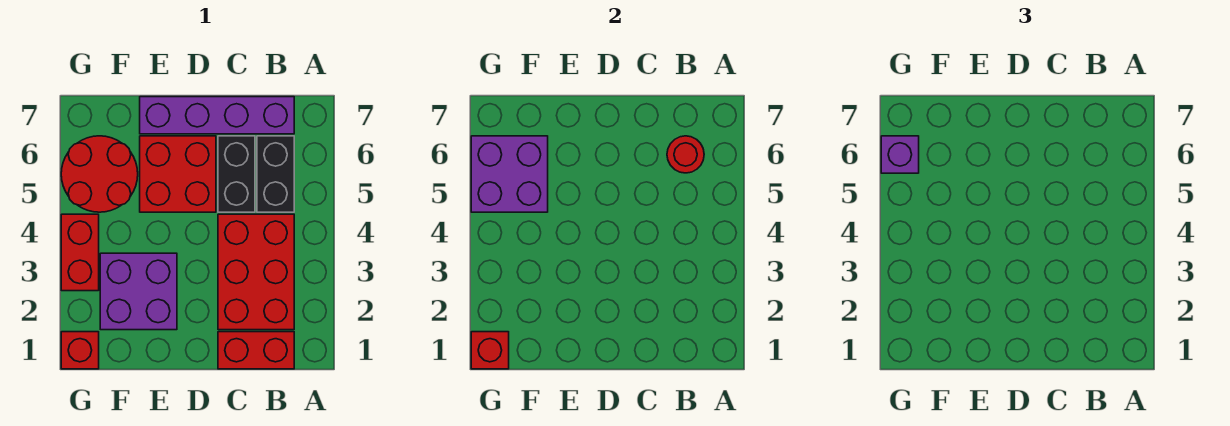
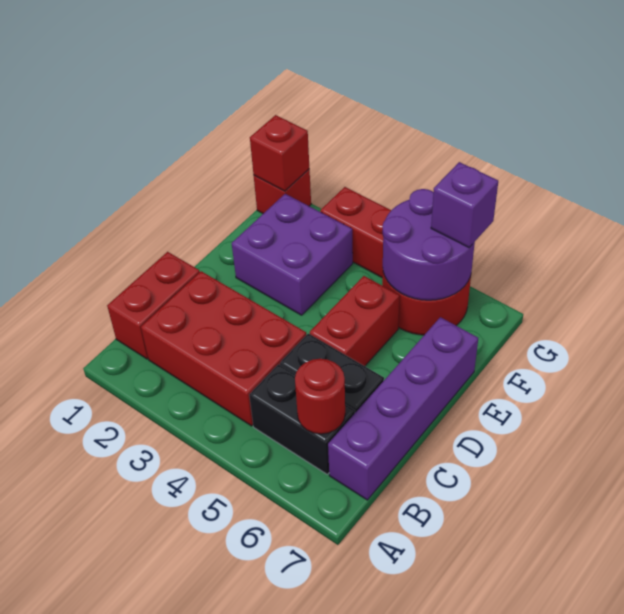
red 2x2 brick [140,136,216,212] -> red 1x2 brick [310,276,400,366]
purple 2x2 brick [471,136,548,212] -> purple 2x2 round brick [382,189,475,300]

